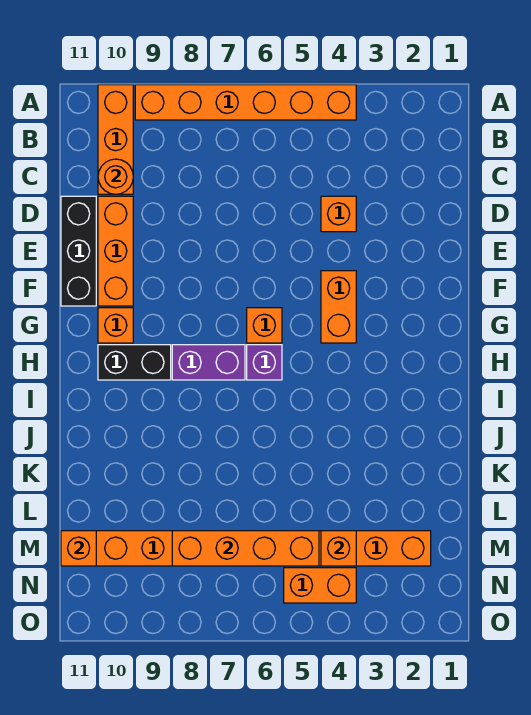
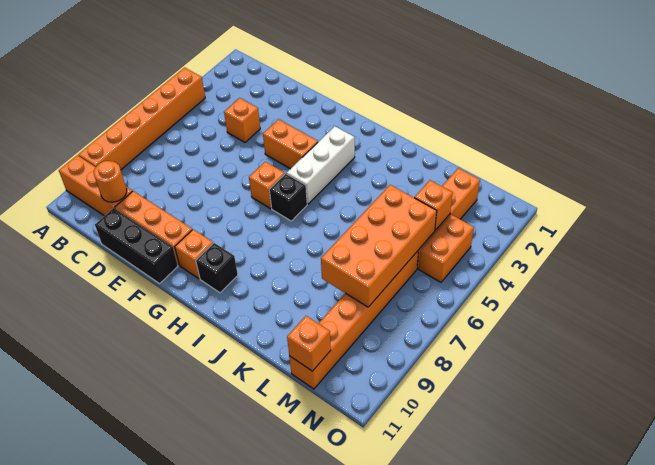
none -> white 1x3 brick [287,126,355,204]
purple 1x1 brick [247,345,282,380] -> black 1x1 brick [269,174,307,221]
purple 1x2 brick [172,345,245,380] -> none
black 1x2 brick [98,345,171,380] -> black 1x1 brick [196,243,238,293]
orange 1x4 brick [172,531,319,566] -> orange 2x4 brick [321,185,437,307]

